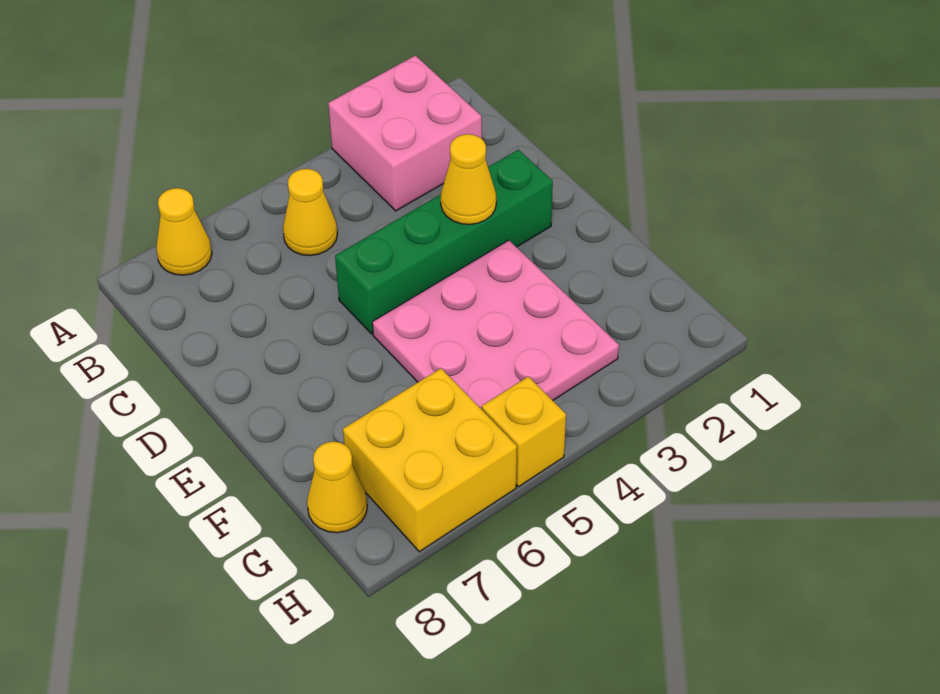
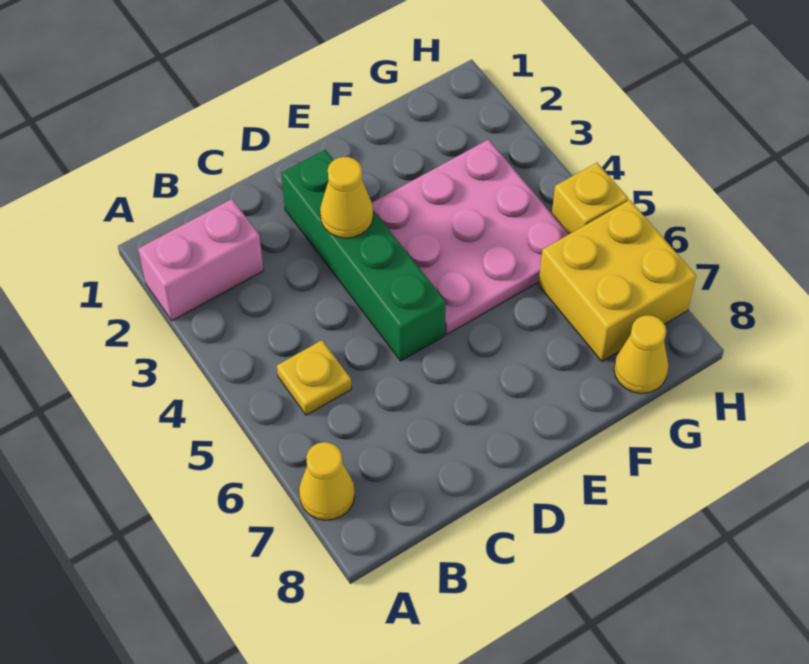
pink 2x2 brick [328,55,482,211] -> pink 1x2 brick [138,199,264,321]
yellow 1x1 cone [283,169,337,256] -> yellow 1x1 plate [277,340,351,415]

